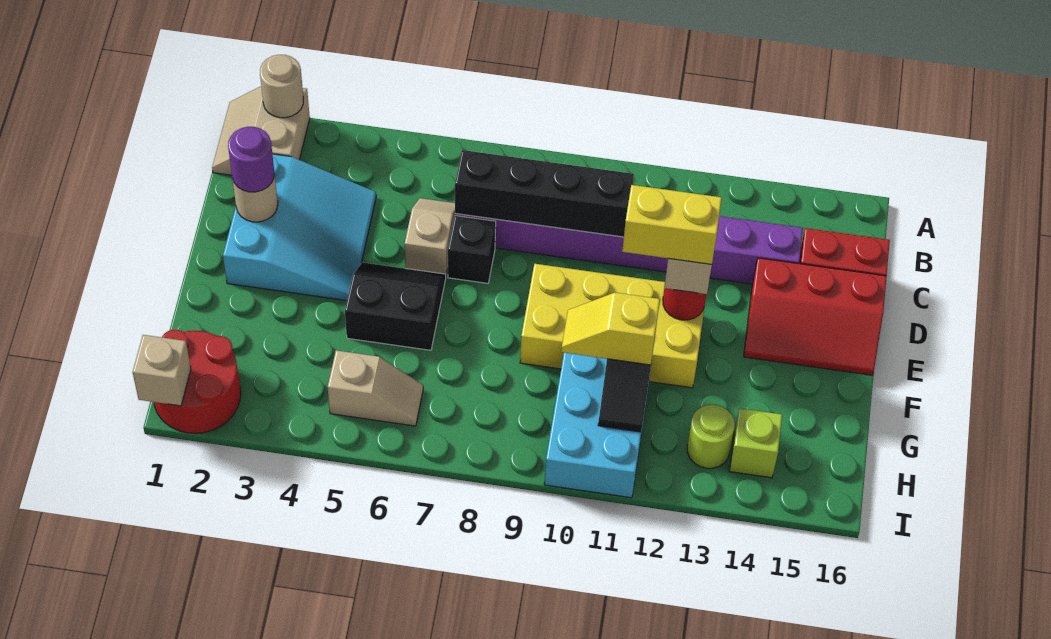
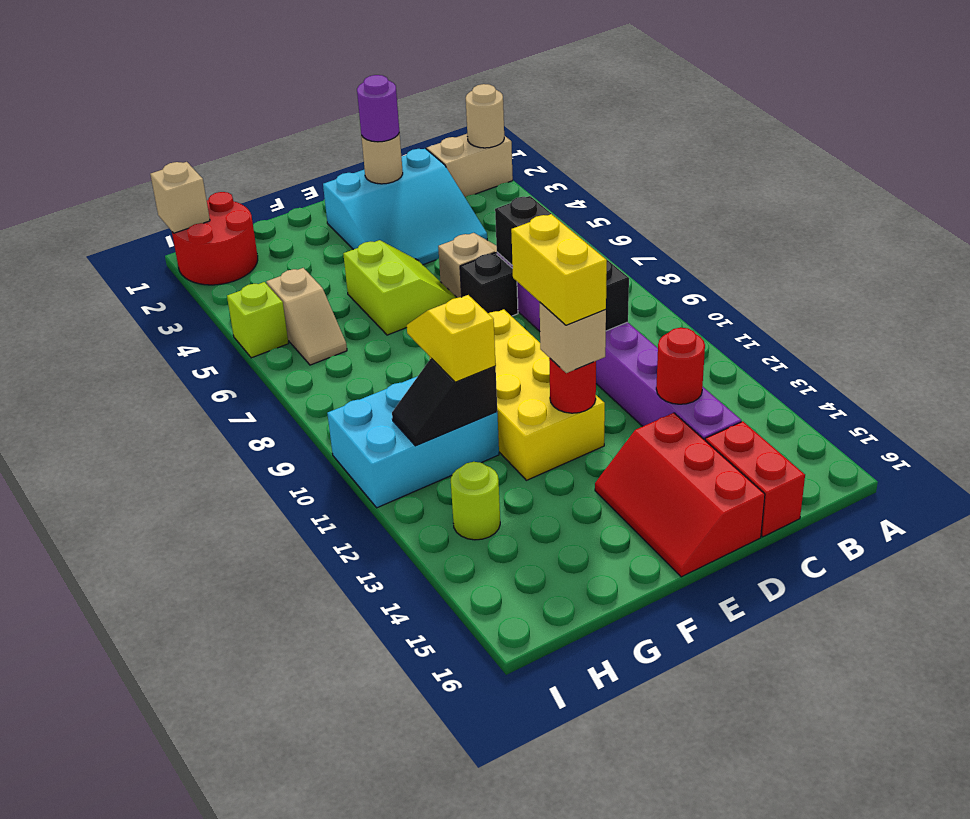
none -> red 1x1 round brick [656,328,705,404]
black 2x2 slope [345,262,446,350] -> lime 2x2 slope [343,240,457,335]
lime 1x1 brick [730,408,782,478] -> lime 1x1 brick moved to [227,282,289,358]

